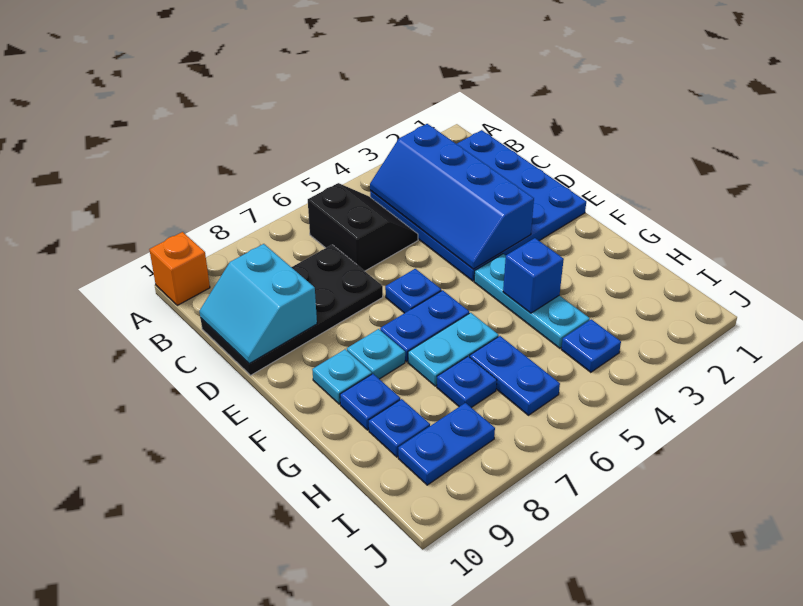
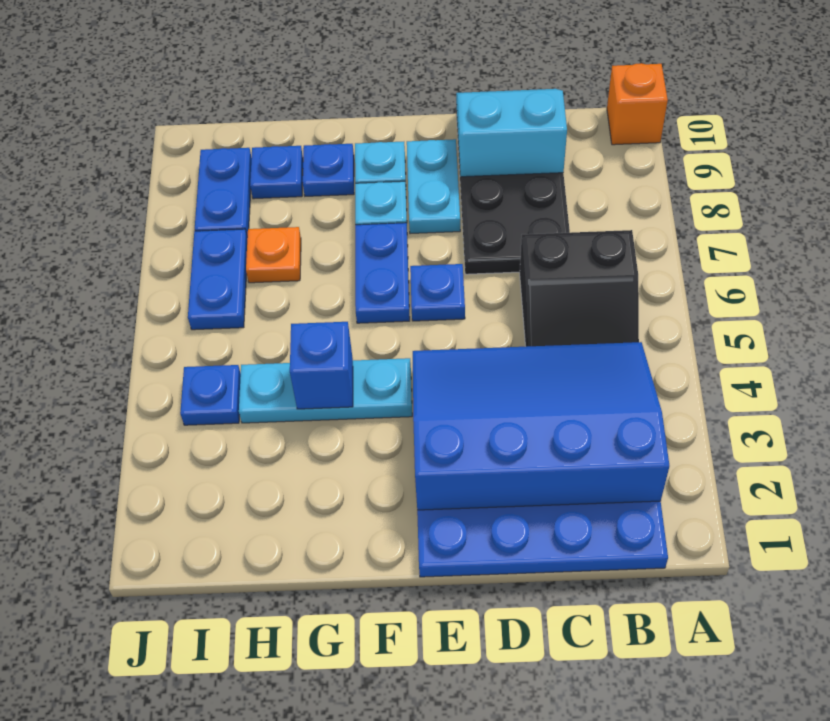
blue 2x4 slope [370,124,534,269] -> blue 3x4 slope [413,342,669,510]
cyan 1x2 plate [408,313,499,386] -> cyan 1x2 plate moved to [407,139,460,234]
blue 1x2 plate [470,336,560,415] -> blue 1x2 plate turned to [188,229,247,330]
blue 1x1 plate [437,356,497,408] -> orange 1x1 plate [246,227,301,283]

